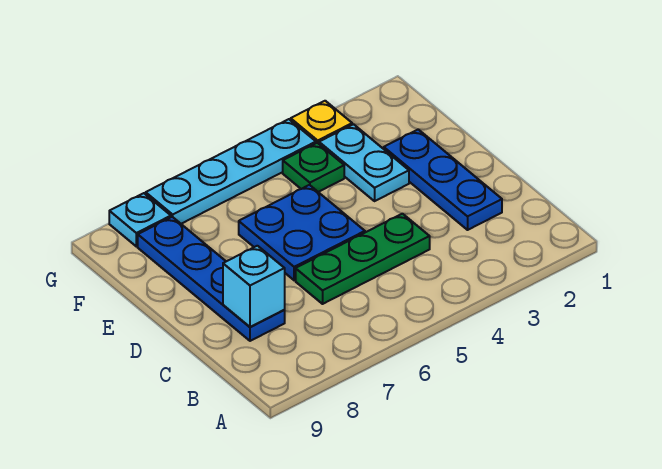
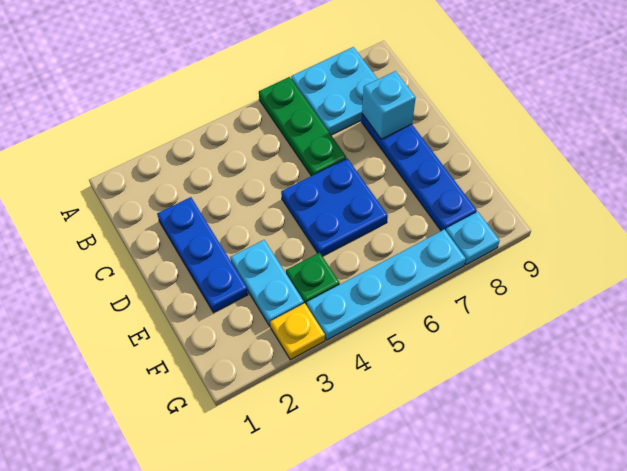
none -> cyan 2x2 plate [291,47,378,135]
green 1x3 plate [296,214,430,304] -> green 1x3 plate turned to [259,77,346,176]

